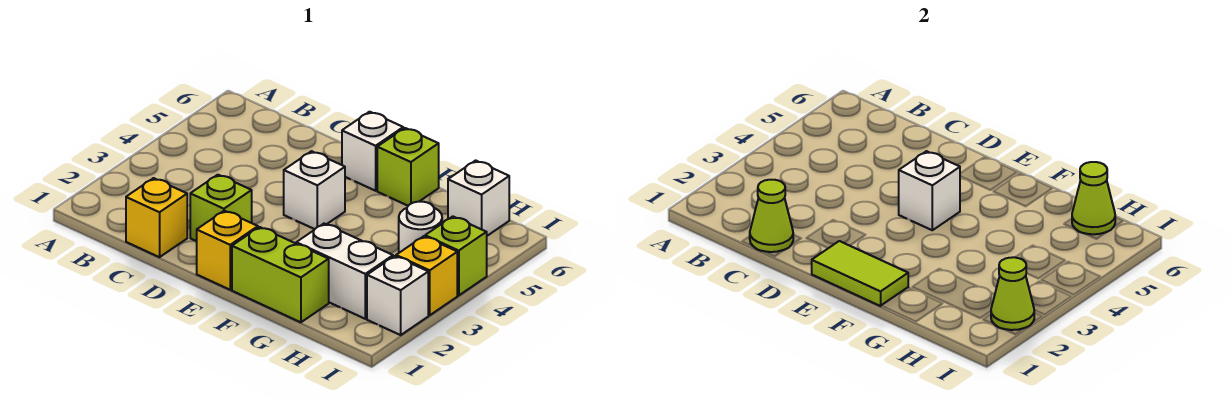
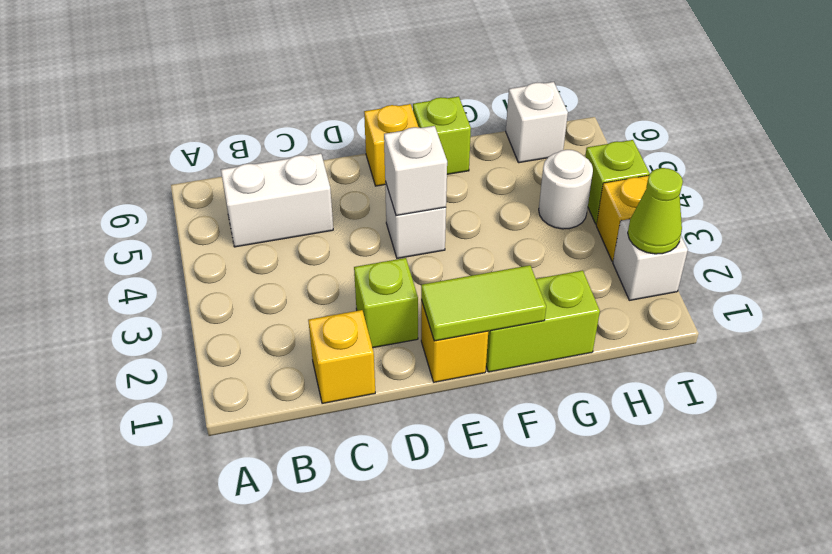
lime 1x1 cone [750,180,793,252] -> none
white 1x1 brick [342,112,403,191] -> yellow 1x1 brick [364,104,419,186]
white 1x2 brick [296,224,393,319] -> white 1x2 brick moved to [221,153,333,247]
lime 1x1 cone [1072,162,1115,234] -> none

